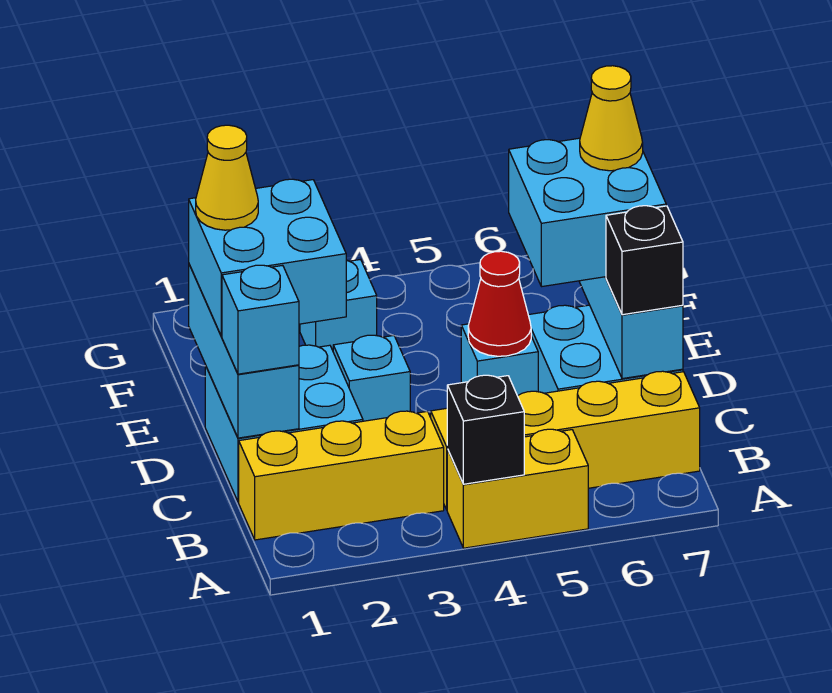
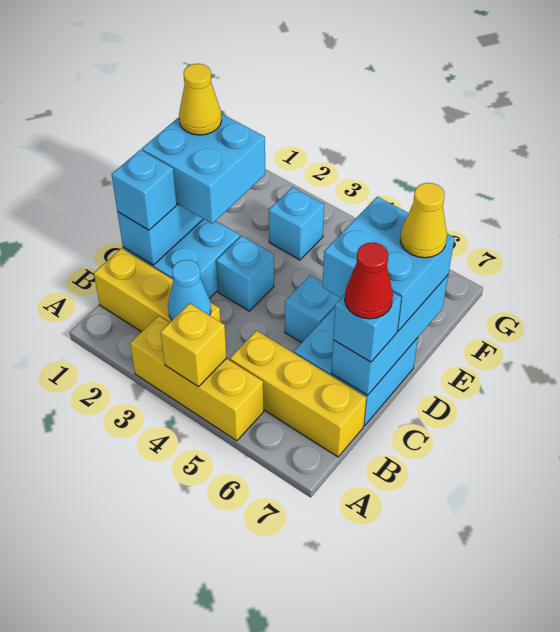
yellow 1x2 brick [447,429,588,548] -> yellow 1x3 brick [130,316,264,441]
black 1x1 brick [447,375,524,484] -> yellow 1x1 brick [161,303,227,387]
none -> cyan 1x1 cone [168,260,211,320]
yellow 1x4 brick [431,371,700,510] -> yellow 1x3 brick [230,331,366,457]
black 1x1 brick [606,206,683,315] -> cyan 1x1 brick [333,292,401,362]
red 1x1 cone [468,251,531,356] -> red 1x1 cone moved to [345,242,393,319]

